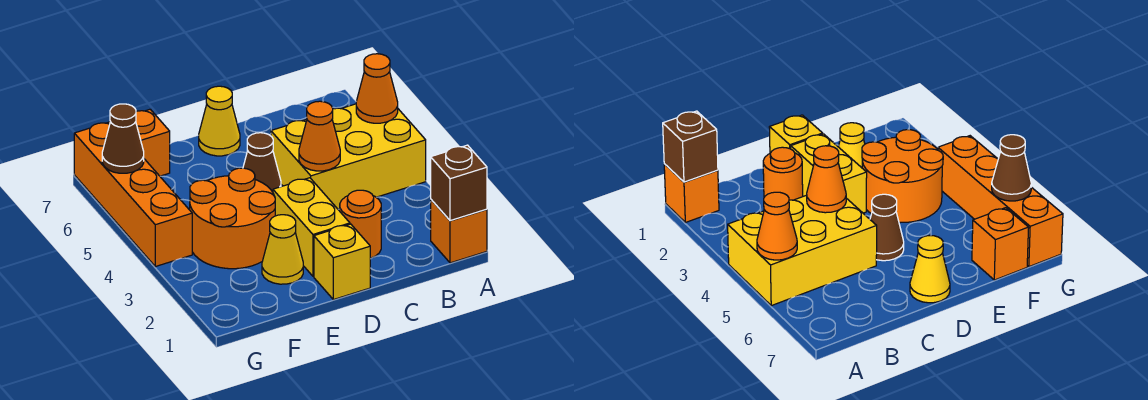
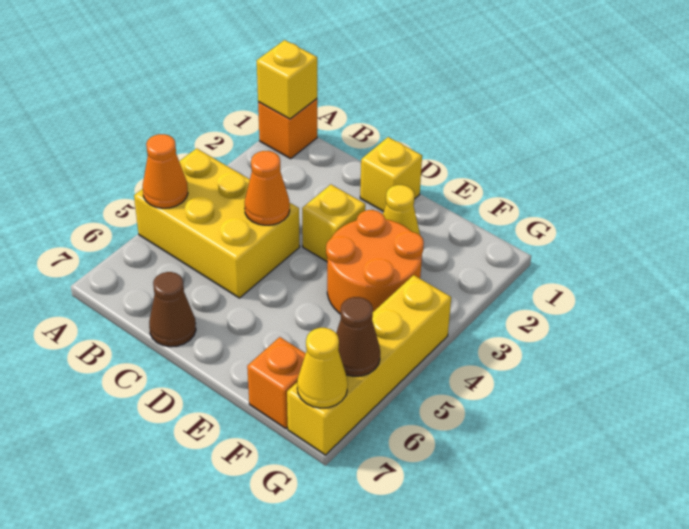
brown 1x1 brick [431,145,487,221] -> yellow 1x1 brick [257,40,317,119]
orange 1x1 round brick [340,190,381,258] -> none
yellow 1x2 brick [273,178,350,276] -> yellow 1x1 brick [302,184,365,261]
brown 1x1 cone [243,133,281,192] -> brown 1x1 cone moved to [149,272,196,347]
yellow 1x1 cone [199,86,240,156] -> yellow 1x1 cone moved to [297,328,348,408]
orange 1x4 brick [74,122,192,267] -> yellow 1x4 brick [287,275,451,455]

